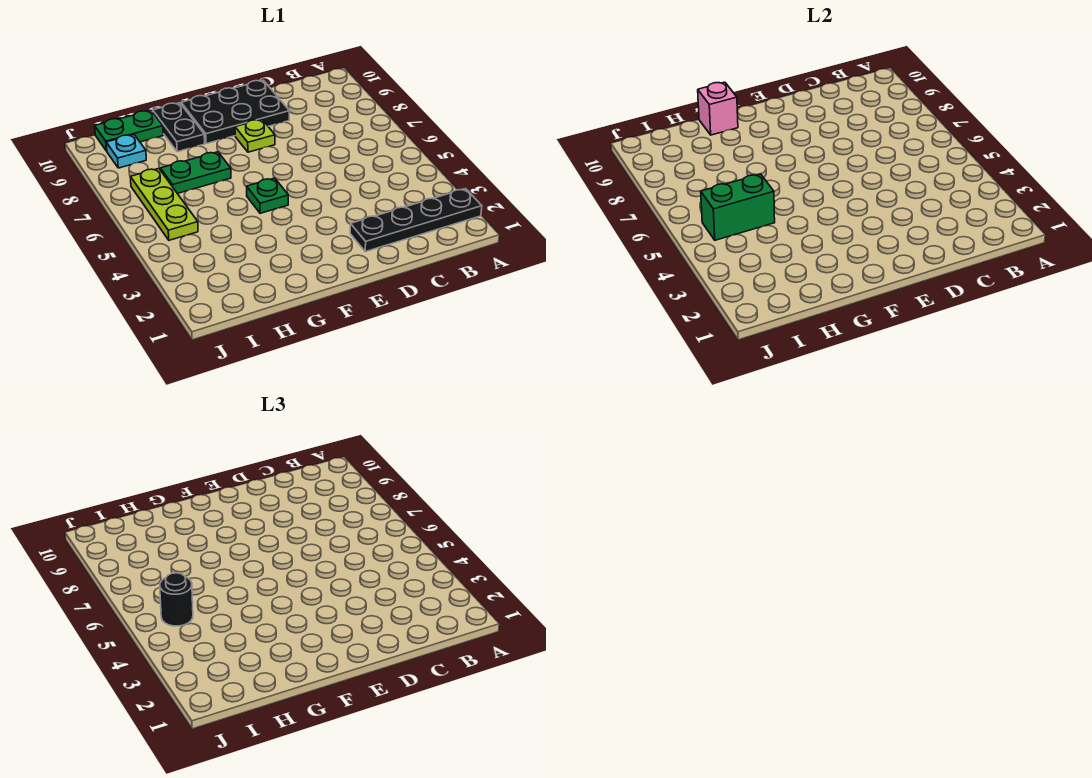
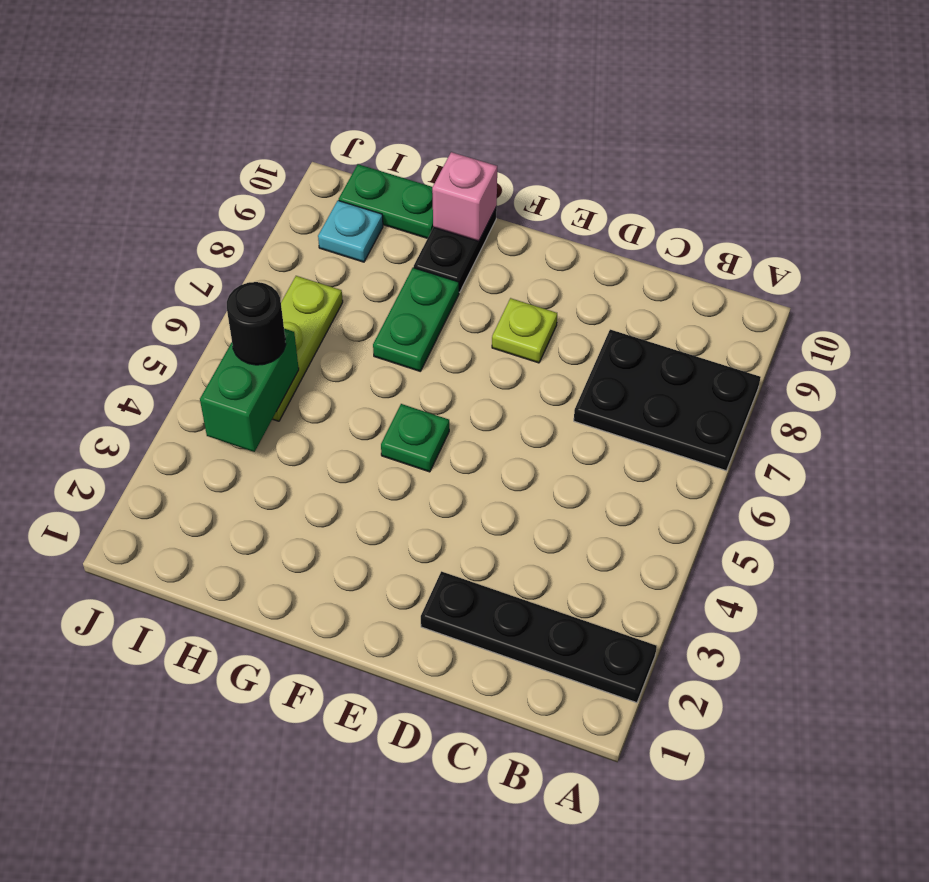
black 2x3 plate [181,80,290,144] -> black 2x3 plate moved to [574,330,761,471]
green 1x2 plate [160,152,231,194] -> green 1x2 plate turned to [373,268,459,371]
green 1x2 brick [701,174,775,240] -> green 1x2 brick turned to [200,329,299,452]

